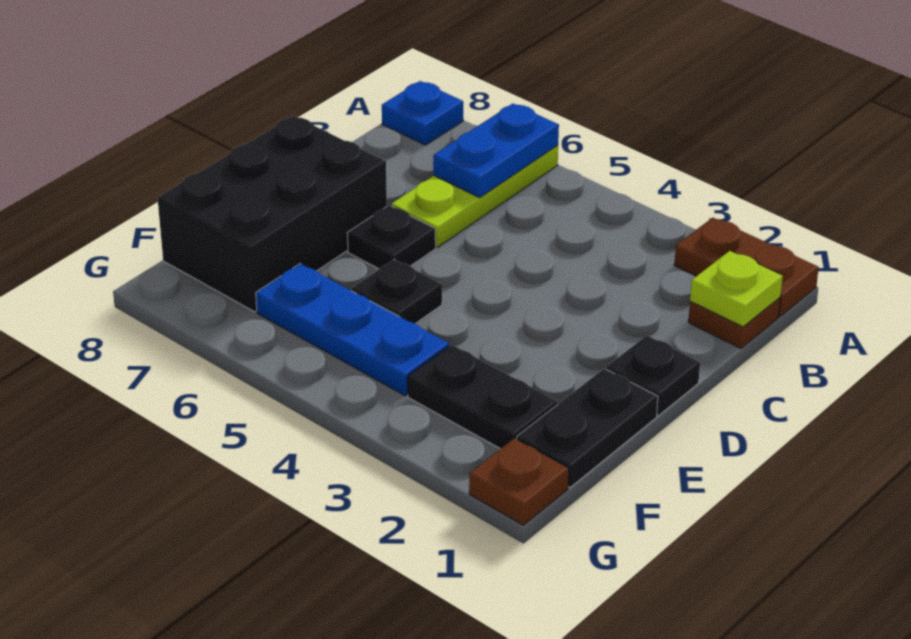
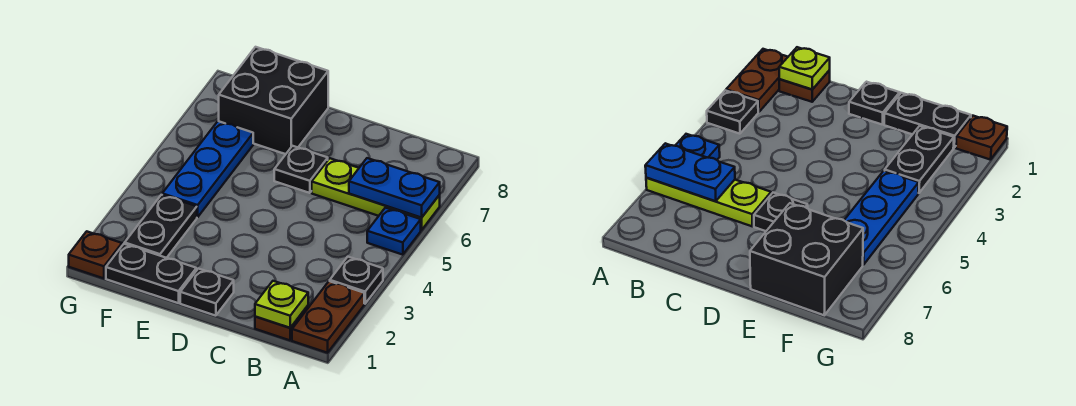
blue 1x1 plate [382,81,463,145] -> blue 1x1 plate moved to [367,208,421,255]
black 2x3 brick [158,116,387,312] -> black 2x2 brick [219,47,328,154]
black 1x1 plate [351,259,442,324] -> black 1x1 plate moved to [330,257,383,304]

